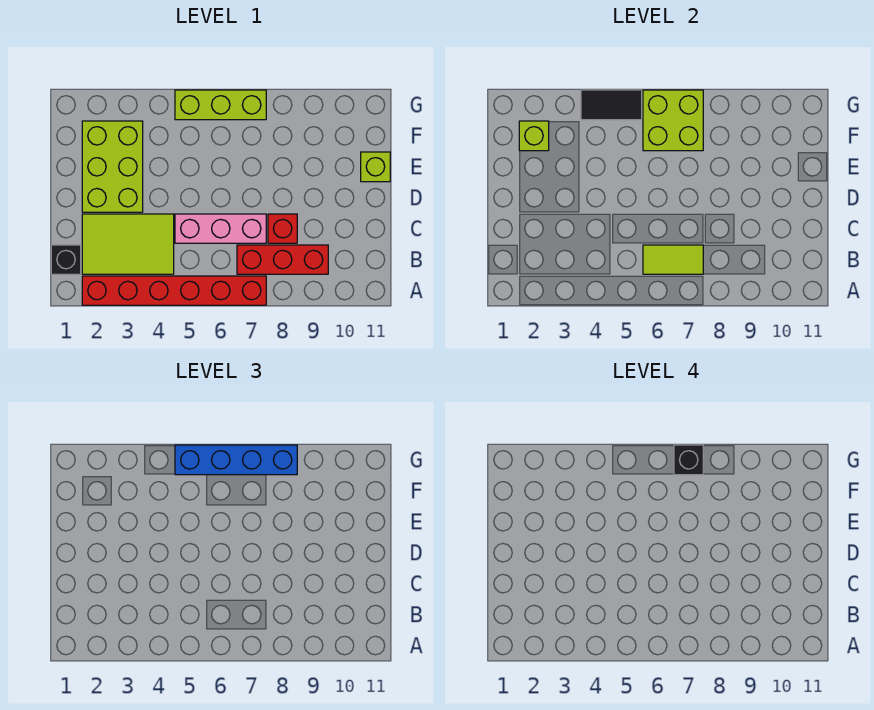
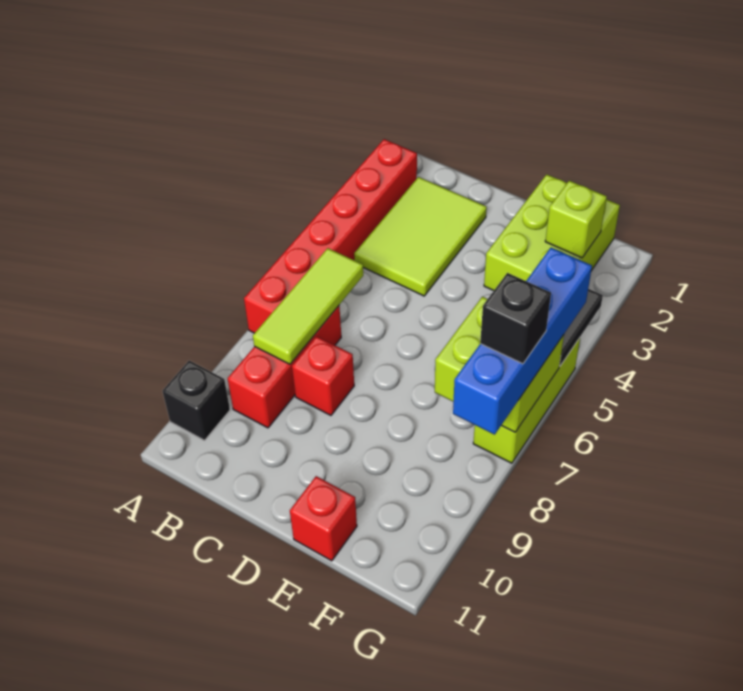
black 1x1 brick [51,245,81,274] -> black 1x1 brick moved to [162,361,230,440]
lime 1x2 tile [643,245,703,274] -> lime 1x3 tile [253,248,363,364]
pink 1x3 brick [175,214,266,243] -> none
lime 2x3 brick [82,121,143,212] -> lime 2x3 brick turned to [484,174,620,291]
lime 1x1 brick [361,152,390,182] -> red 1x1 brick [290,476,357,561]

